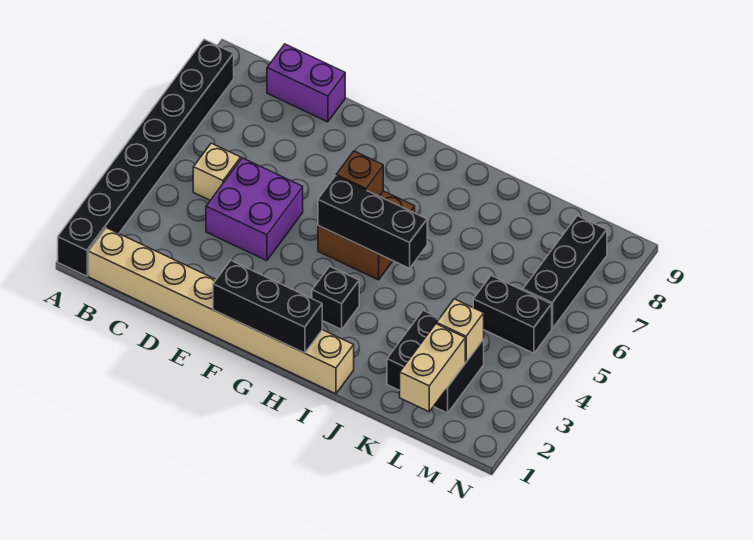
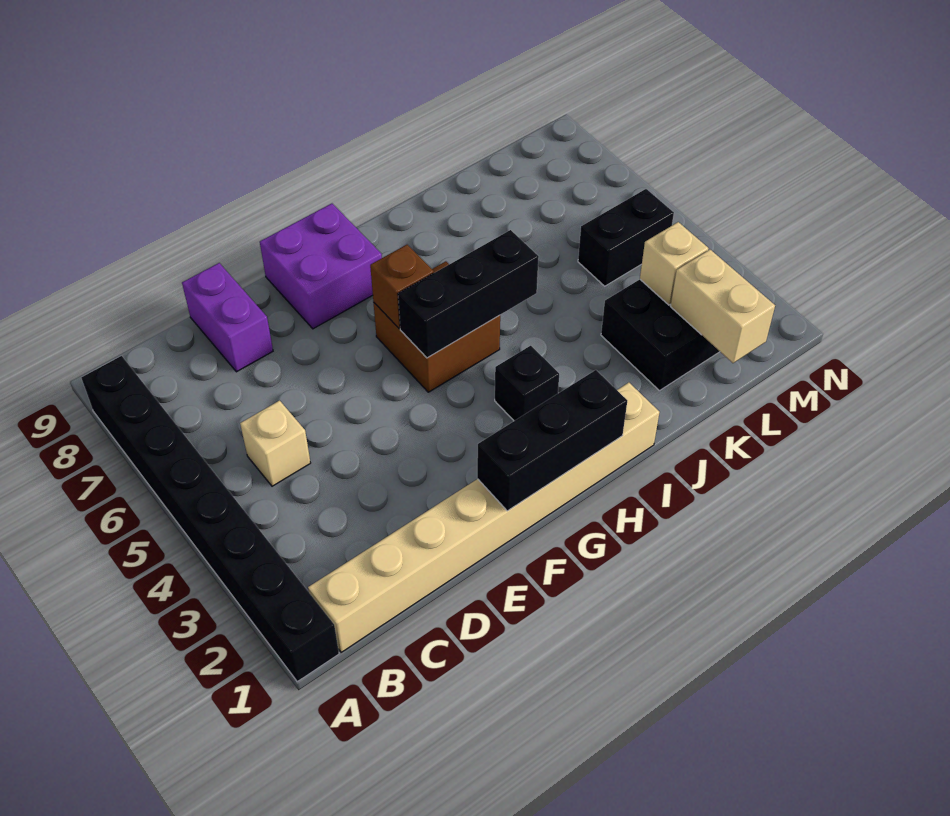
purple 1x2 brick [267,44,345,122] -> purple 1x2 brick turned to [182,263,273,372]
purple 2x2 brick [206,158,303,261] -> purple 2x2 brick moved to [260,204,382,329]
black 1x3 brick [523,216,607,329] -> none

